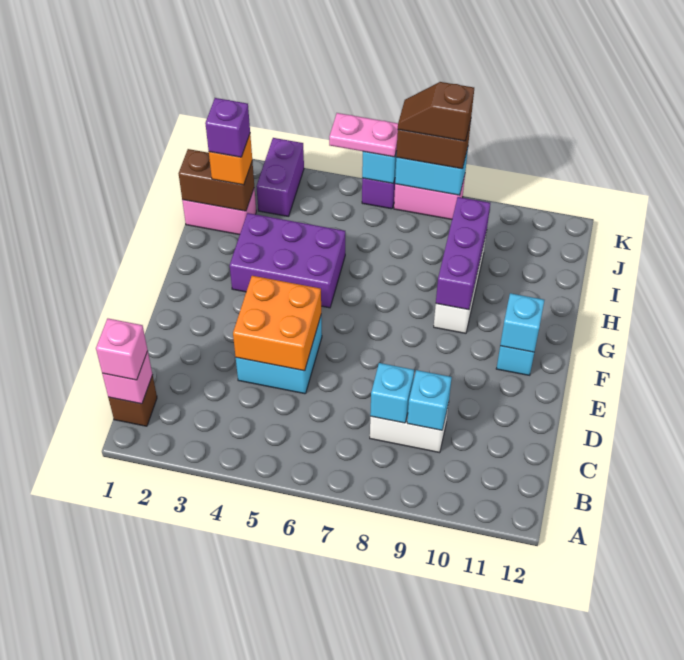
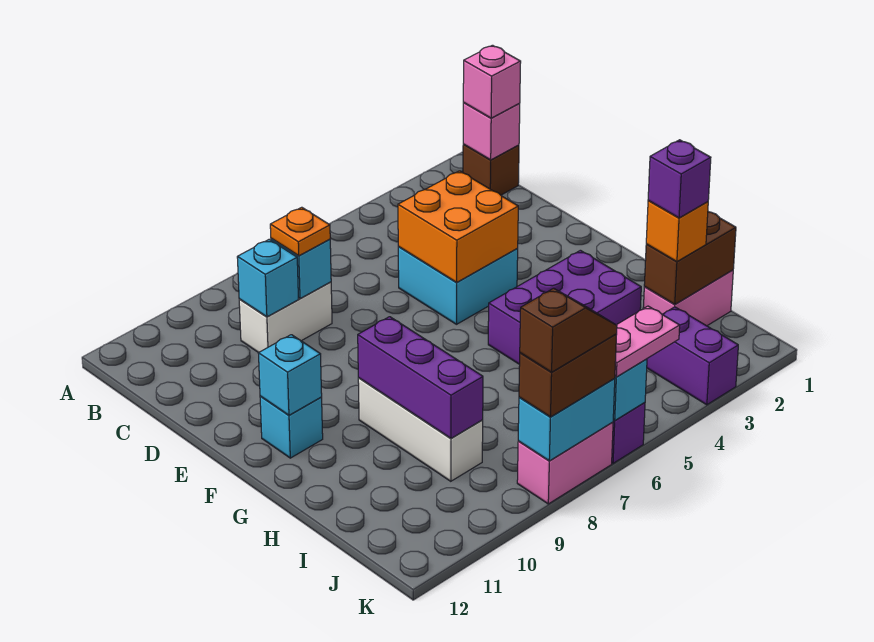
none -> orange 1x1 plate [270,207,330,256]

